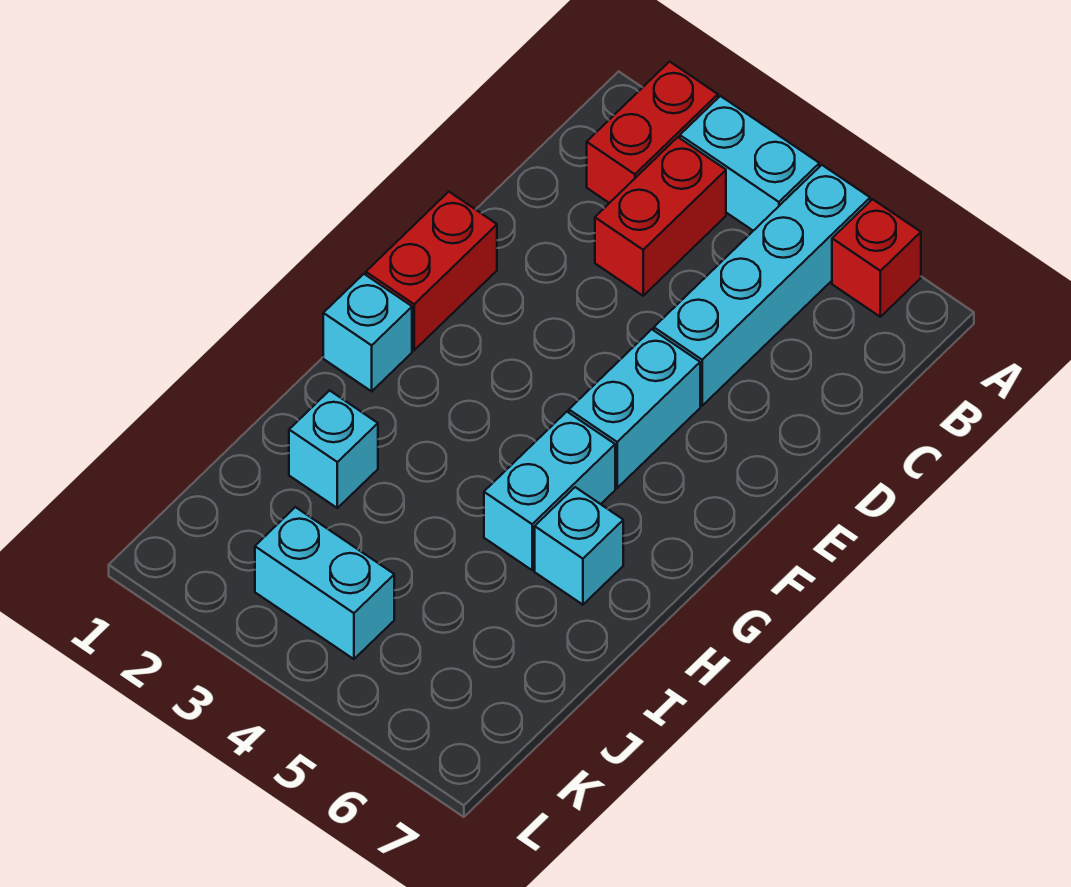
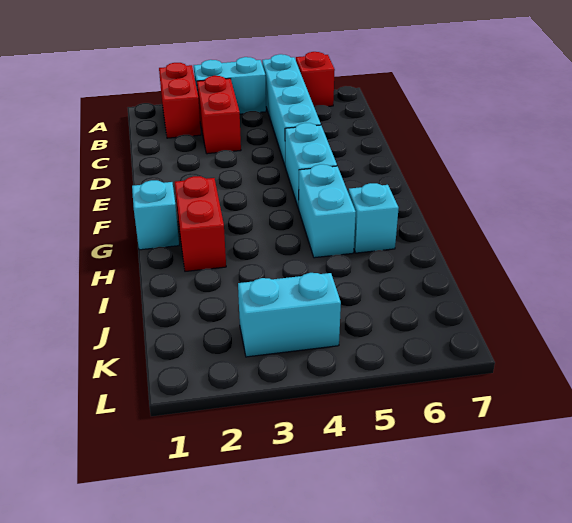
red 1x2 brick [366,192,497,350] -> red 1x2 brick moved to [175,176,226,271]
cyan 1x1 brick [289,390,378,508] -> none

